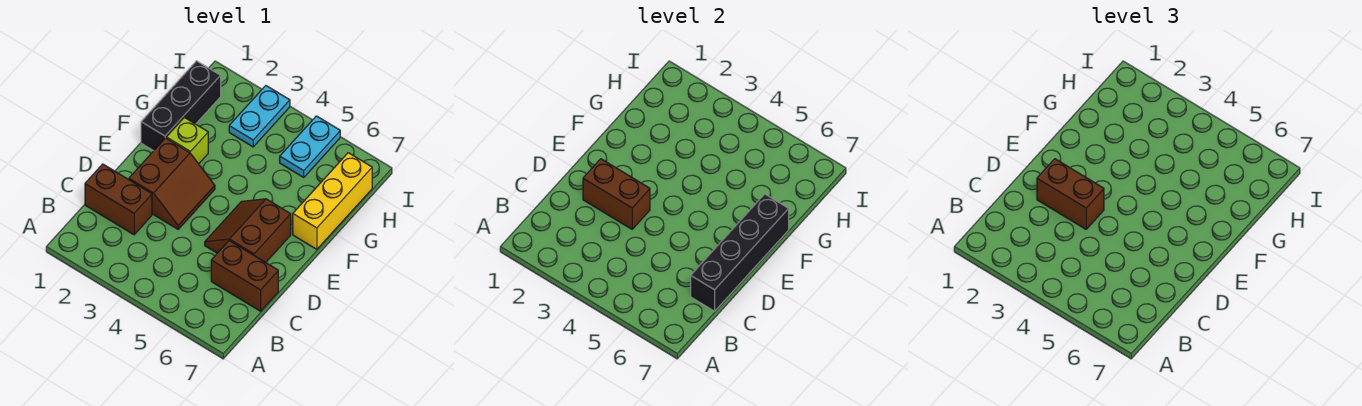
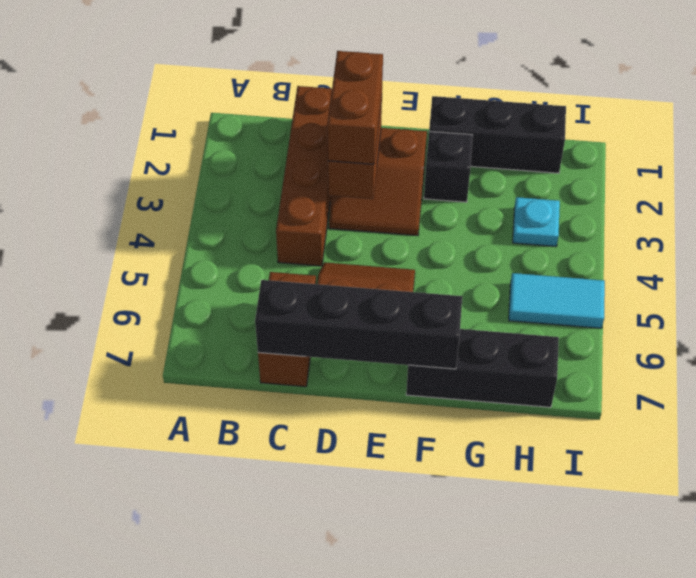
brown 1x2 brick [85,164,152,235] -> brown 1x4 brick [276,86,332,266]
lime 1x1 brick [166,117,208,164] -> black 1x1 brick [424,131,473,202]
yellow 1x3 brick [293,153,372,249] -> black 1x3 brick [406,329,559,407]
cyan 1x2 plate [229,86,290,147] -> cyan 1x1 plate [513,197,560,247]
cyan 1x2 plate [280,116,340,177] -> cyan 1x2 tile [509,273,605,328]

